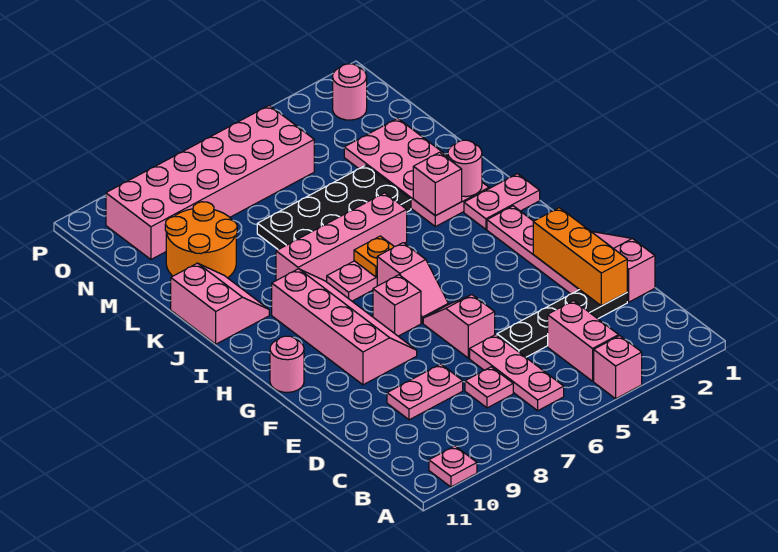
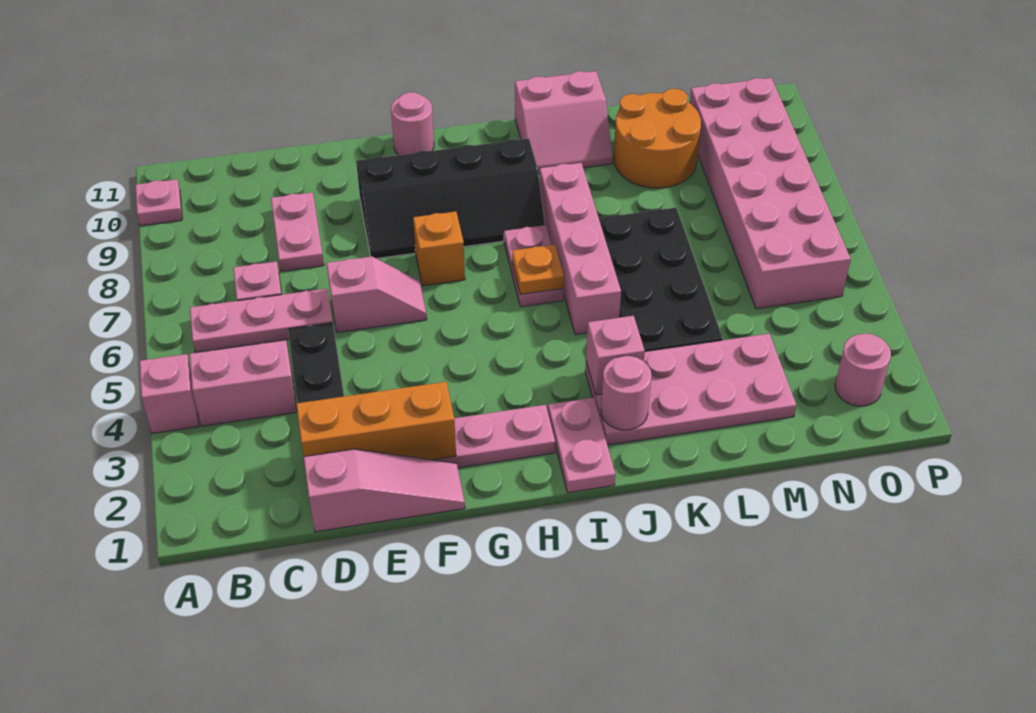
pink 2x4 slope [272,269,417,385] -> black 2x4 slope [356,138,545,259]
pink 1x2 slope [377,243,448,323] -> none
pink 1x1 brick [373,275,421,336] -> orange 1x1 brick [413,212,465,286]

